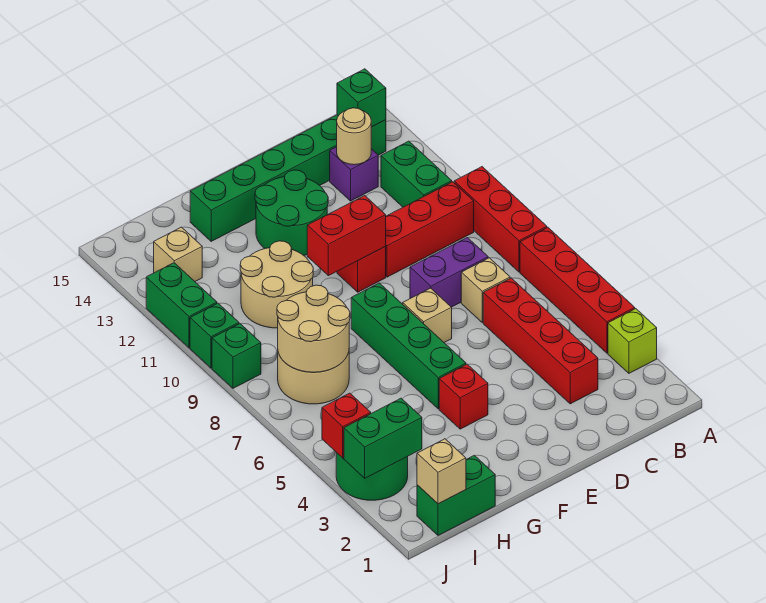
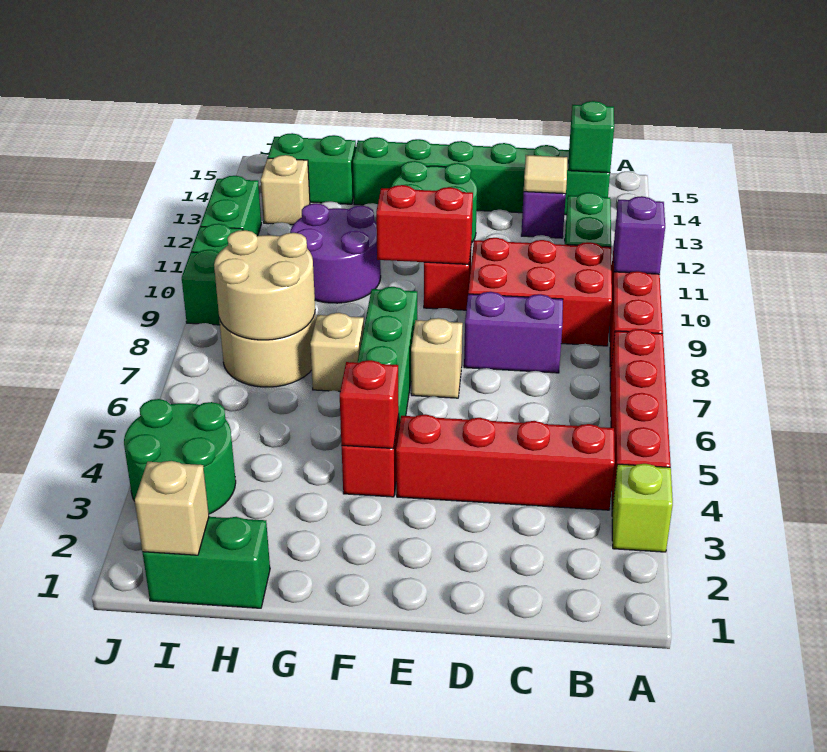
none -> purple 1x1 brick [614,196,665,274]
red 1x3 brick [385,182,474,277] -> red 2x3 brick [468,238,612,346]
red 1x4 brick [483,278,598,404] -> red 1x4 brick turned to [396,414,615,510]
tan 1x1 brick [461,258,510,323] -> tan 1x1 brick moved to [310,313,364,392]
tan 1x1 round brick [337,108,371,165] -> tan 1x1 tile [524,155,567,194]
tan 2x2 round brick [240,241,313,328] -> purple 2x2 round brick [290,204,381,303]
green 1x2 brick [344,398,422,478] -> green 1x2 brick moved to [268,133,356,204]
red 1x1 brick [322,393,371,458] -> red 1x1 brick moved to [340,360,399,449]

